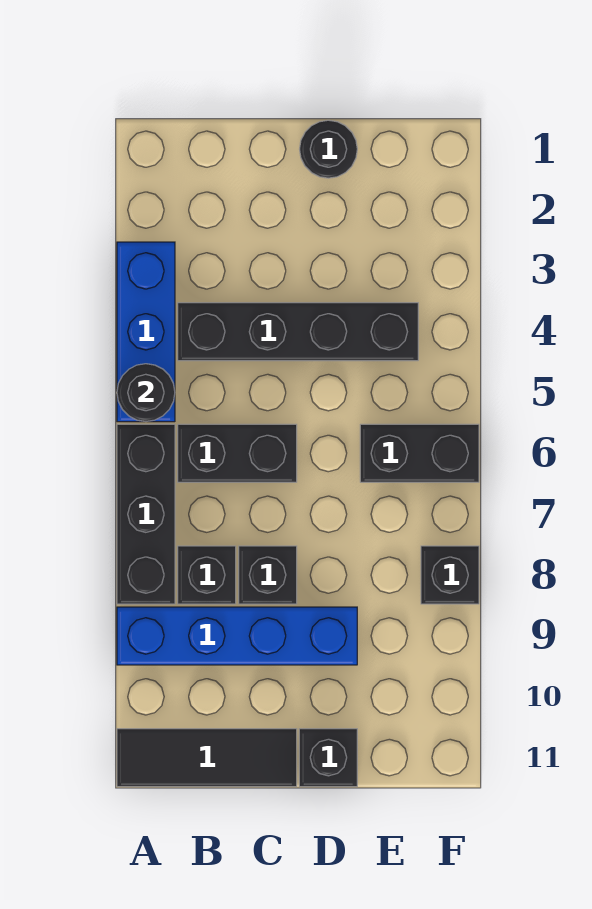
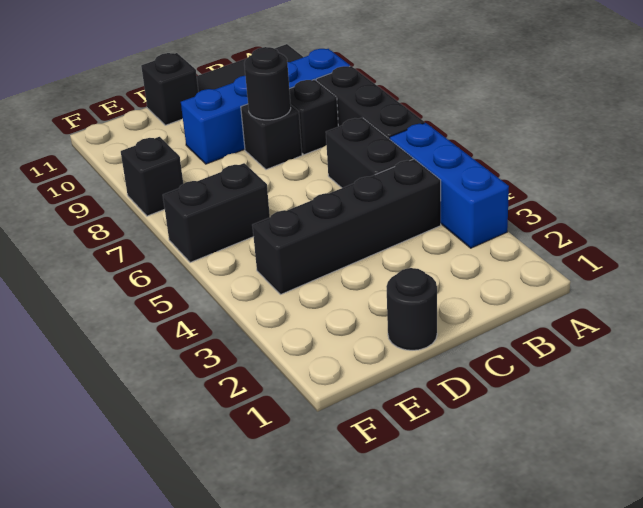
black 1x1 round brick [117,364,175,422] -> black 1x1 round brick moved to [244,47,291,120]
black 1x2 brick [178,424,297,482] -> black 1x2 brick turned to [326,118,413,188]

